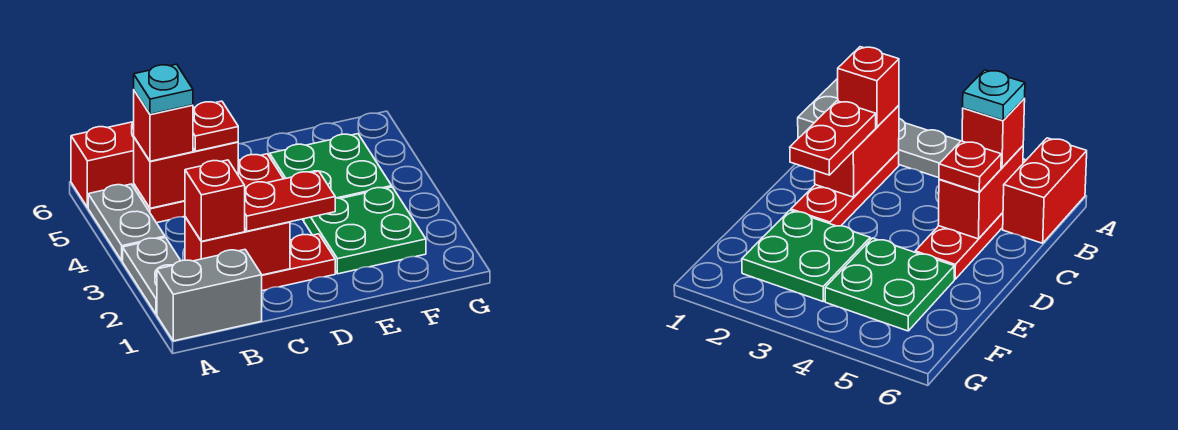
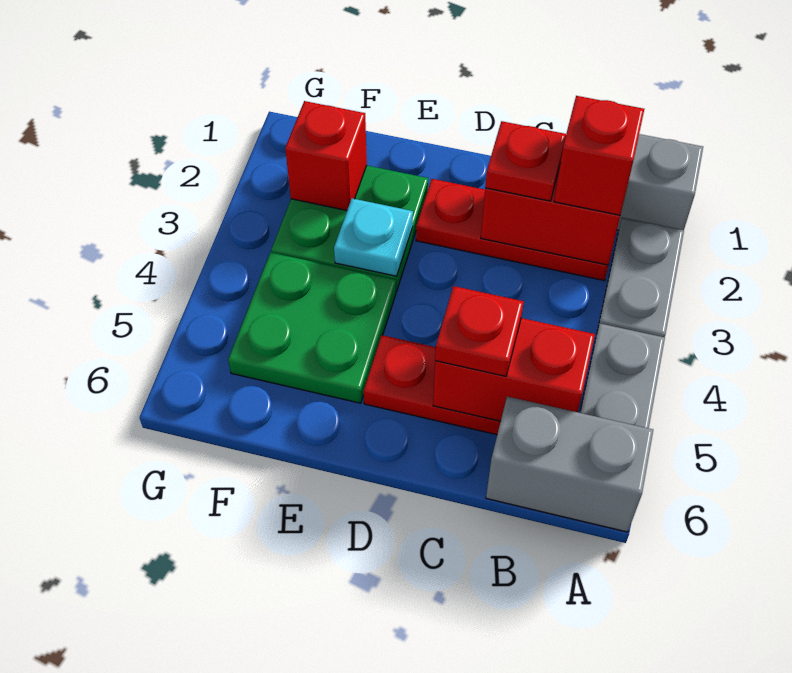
red 1x2 brick [71,121,134,207] -> grey 1x2 brick [486,397,653,532]
red 1x1 brick [134,91,193,161] -> red 1x1 brick moved to [285,101,367,210]
cyan 1x1 plate [134,64,193,114] -> cyan 1x1 plate moved to [334,198,413,276]
red 1x2 plate [245,171,335,231] -> red 1x1 plate [485,121,566,201]

